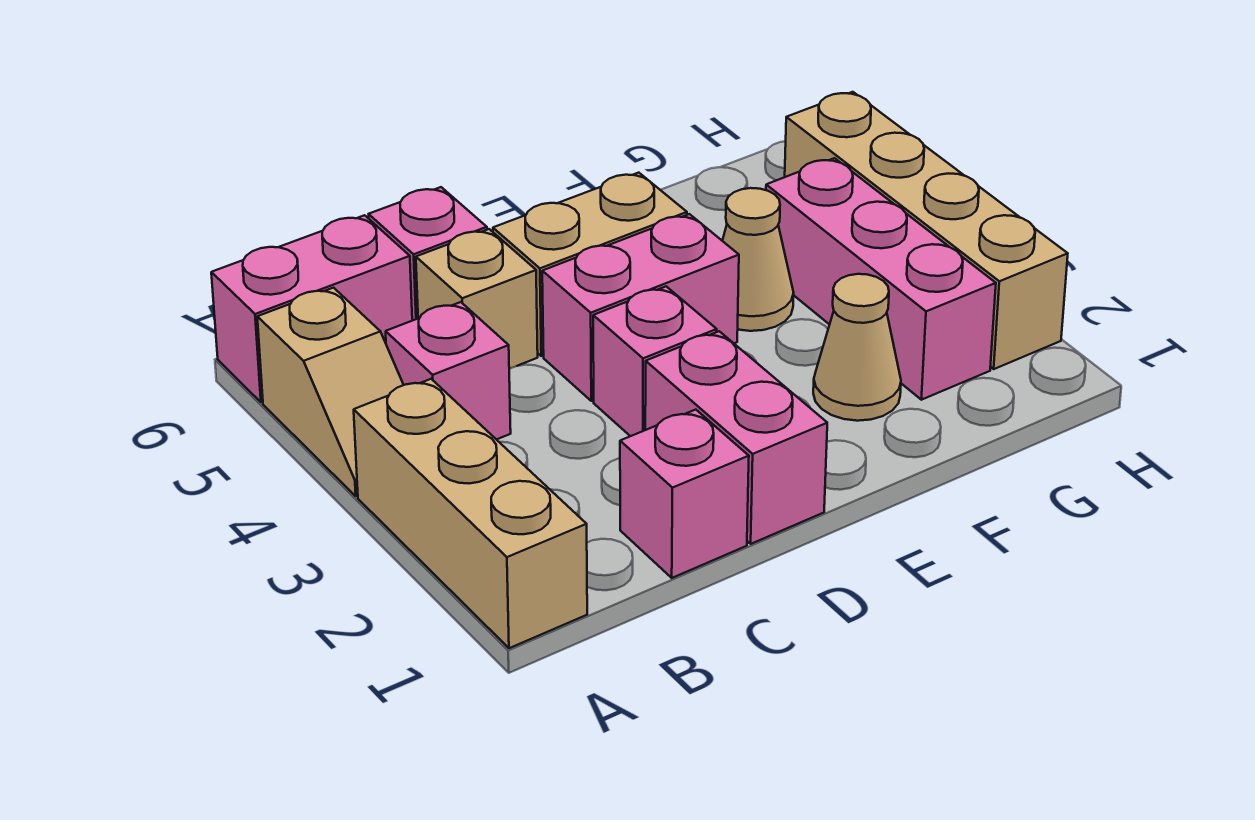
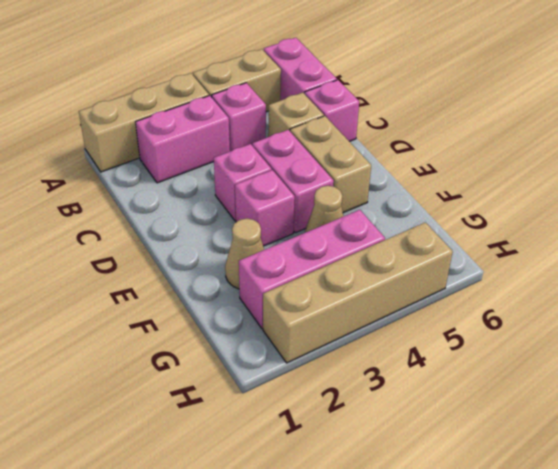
tan 1x2 slope [257,288,403,496] -> tan 1x2 brick [193,49,281,112]
pink 1x1 brick [620,410,749,578] -> pink 1x1 brick moved to [235,170,295,246]
pink 1x2 brick [645,331,827,544] -> pink 1x2 brick moved to [136,96,230,183]

